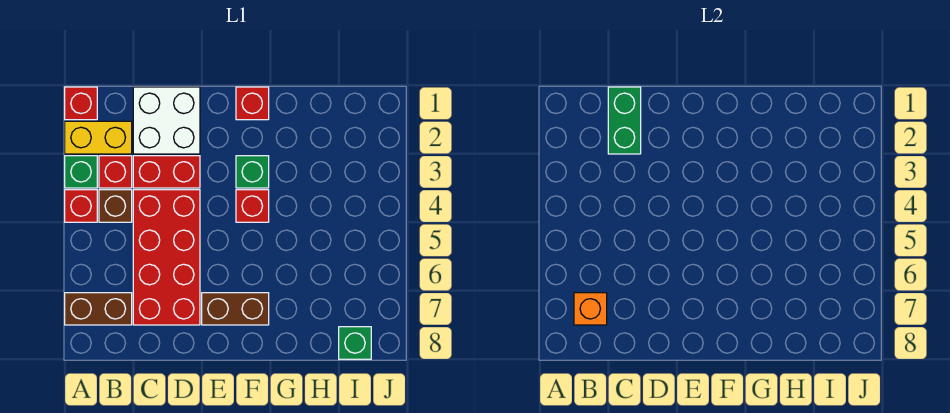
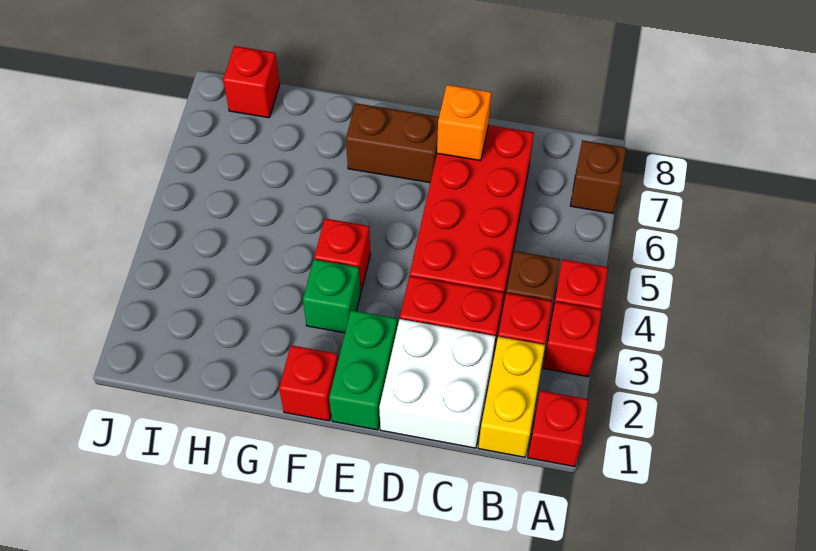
yellow 1x2 brick [65,121,132,154] -> yellow 1x2 brick turned to [478,337,545,457]
green 1x1 brick [65,156,97,188] -> red 1x1 brick [543,302,602,377]
brown 1x2 brick [65,293,132,325] -> brown 1x1 brick [570,140,626,213]
orange 1x1 brick [574,293,607,325] -> orange 1x1 brick moved to [437,85,491,161]
green 1x2 brick [608,87,641,154] -> green 1x2 brick moved to [329,310,397,430]
green 1x1 brick [339,327,371,359] -> red 1x1 brick [223,46,280,118]

